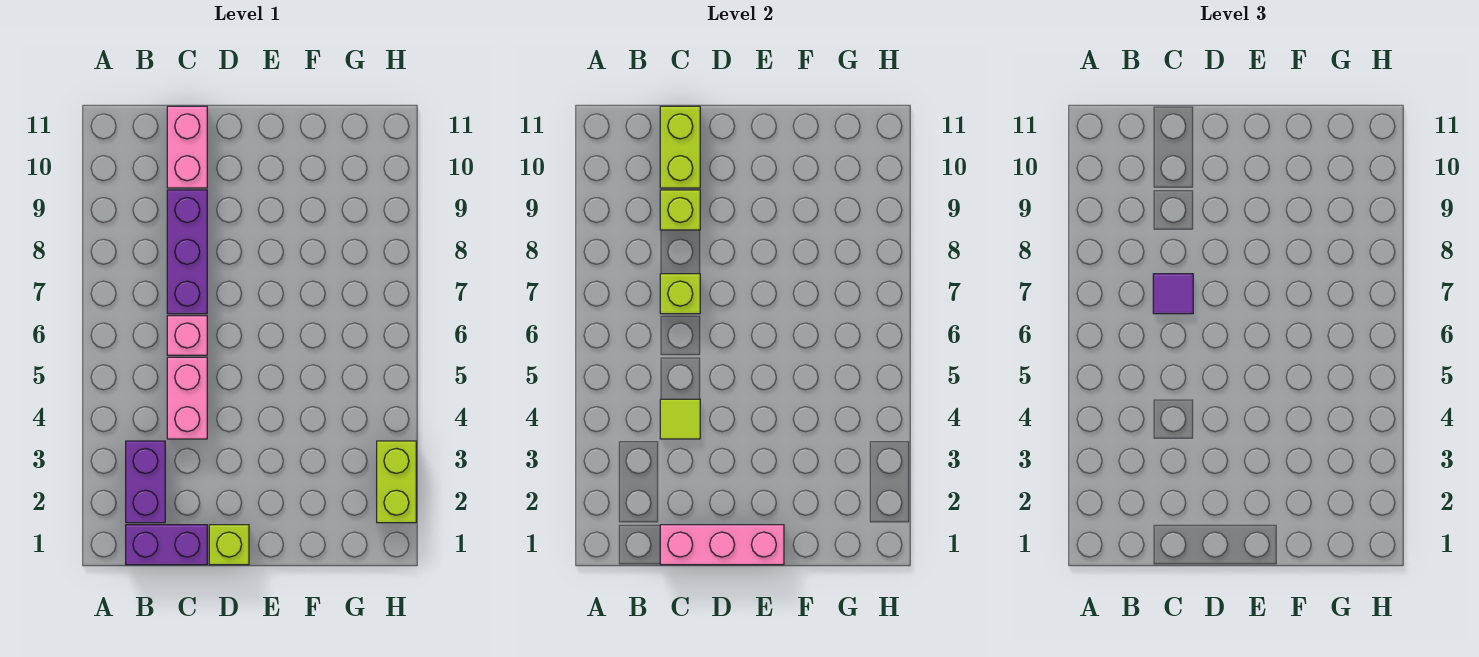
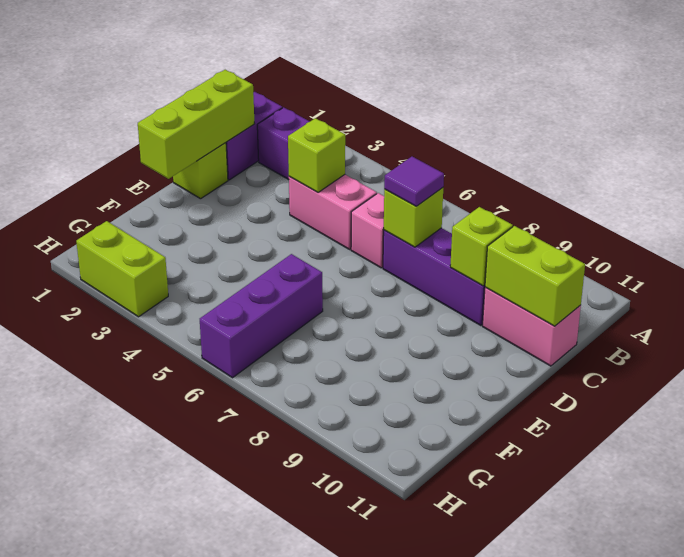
pink 1x3 brick [660,525,784,565] -> lime 1x3 brick [138,70,255,179]
lime 1x1 tile [660,399,700,439] -> lime 1x1 brick [288,118,345,192]
none -> purple 1x3 brick [200,254,323,378]

